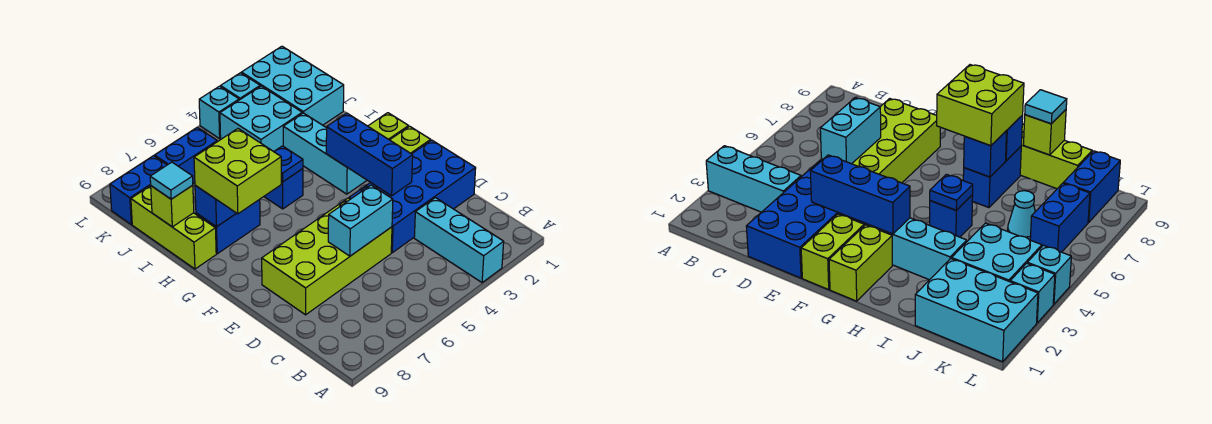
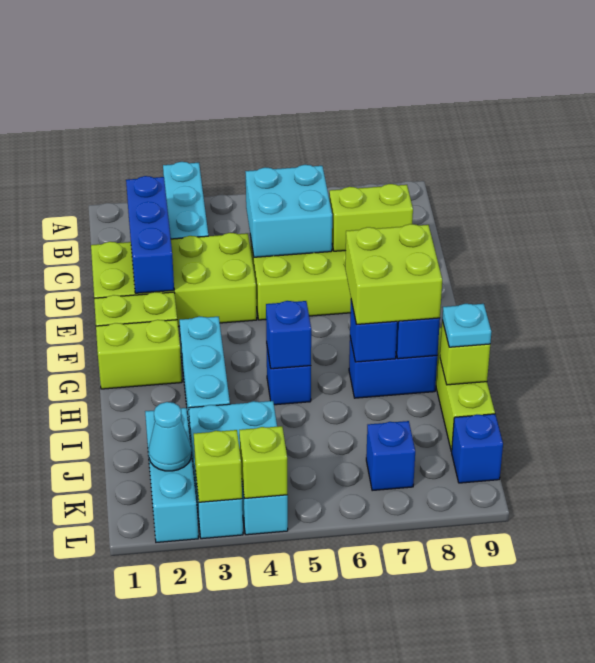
blue 2x4 brick [349,140,476,253] -> lime 2x4 brick [91,233,257,326]
cyan 1x2 brick [328,185,393,256] -> cyan 2x2 brick [245,165,332,257]
none -> lime 1x2 brick [329,184,413,251]
blue 1x3 brick [326,113,413,196] -> blue 1x3 brick moved to [126,176,174,293]
blue 1x1 plate [274,146,303,182] -> blue 1x1 brick [266,301,311,369]
cyan 1x1 tile [150,162,193,199] -> cyan 1x1 plate [442,304,491,347]
cyan 2x3 brick [242,46,344,125] -> cyan 1x3 brick [145,408,198,542]
cyan 1x1 cone [1008,191,1035,240] -> cyan 1x1 cone moved to [149,402,192,471]
blue 1x2 brick [155,127,217,184] -> blue 1x1 brick [366,421,415,491]
blue 1x2 brick [110,156,167,224] -> blue 1x1 brick [451,414,503,483]
none -> lime 1x1 brick [194,430,242,502]
none -> lime 1x1 brick [239,426,288,499]

